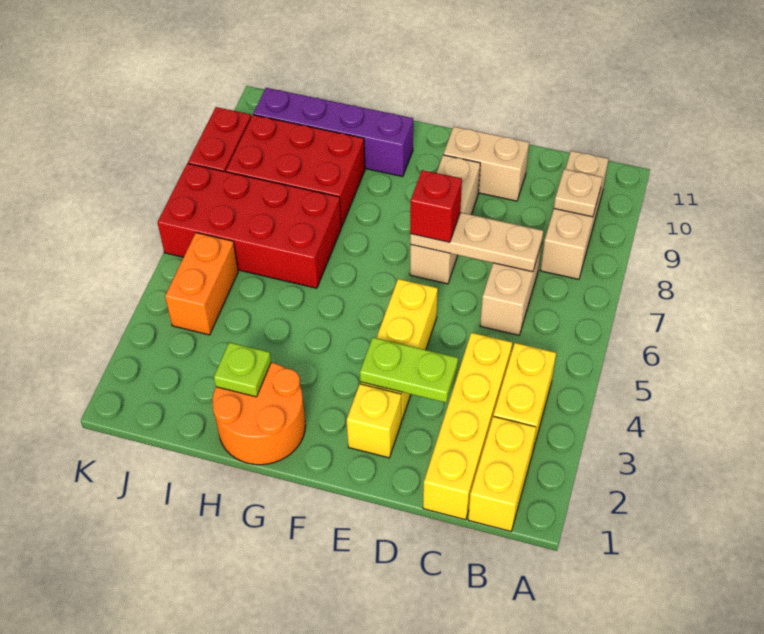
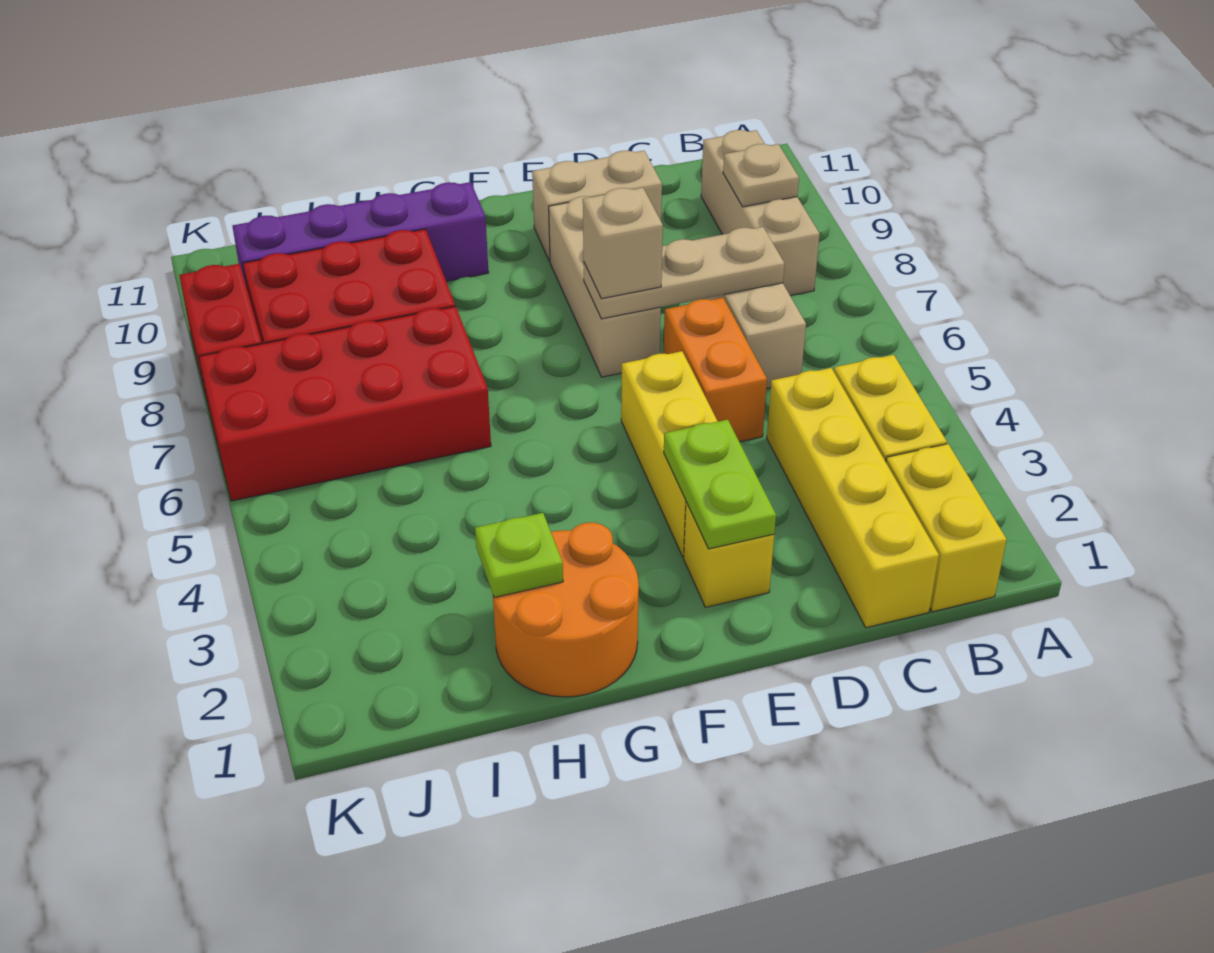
lime 1x2 plate [360,338,458,403] -> lime 1x2 plate turned to [664,420,776,549]
red 1x1 brick [410,170,462,242] -> tan 1x1 brick [583,188,663,299]
orange 1x2 brick [165,233,238,335] -> orange 1x2 brick moved to [664,298,767,442]

